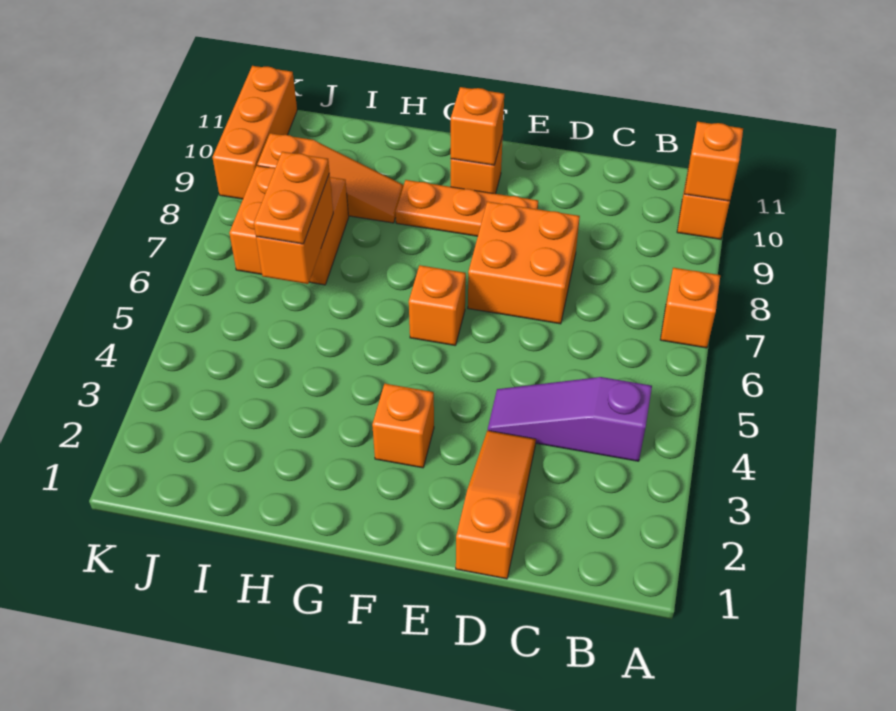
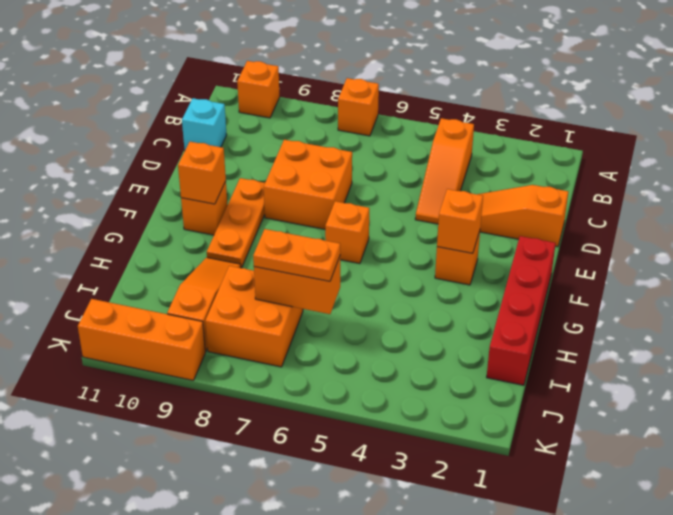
orange 1x1 brick [684,122,743,201] -> orange 1x1 brick moved to [437,189,483,253]
purple 1x3 slope [488,377,652,461] -> orange 1x3 slope [415,118,474,224]
none -> cyan 1x1 brick [182,98,227,150]
none -> red 1x4 brick [487,236,556,385]

